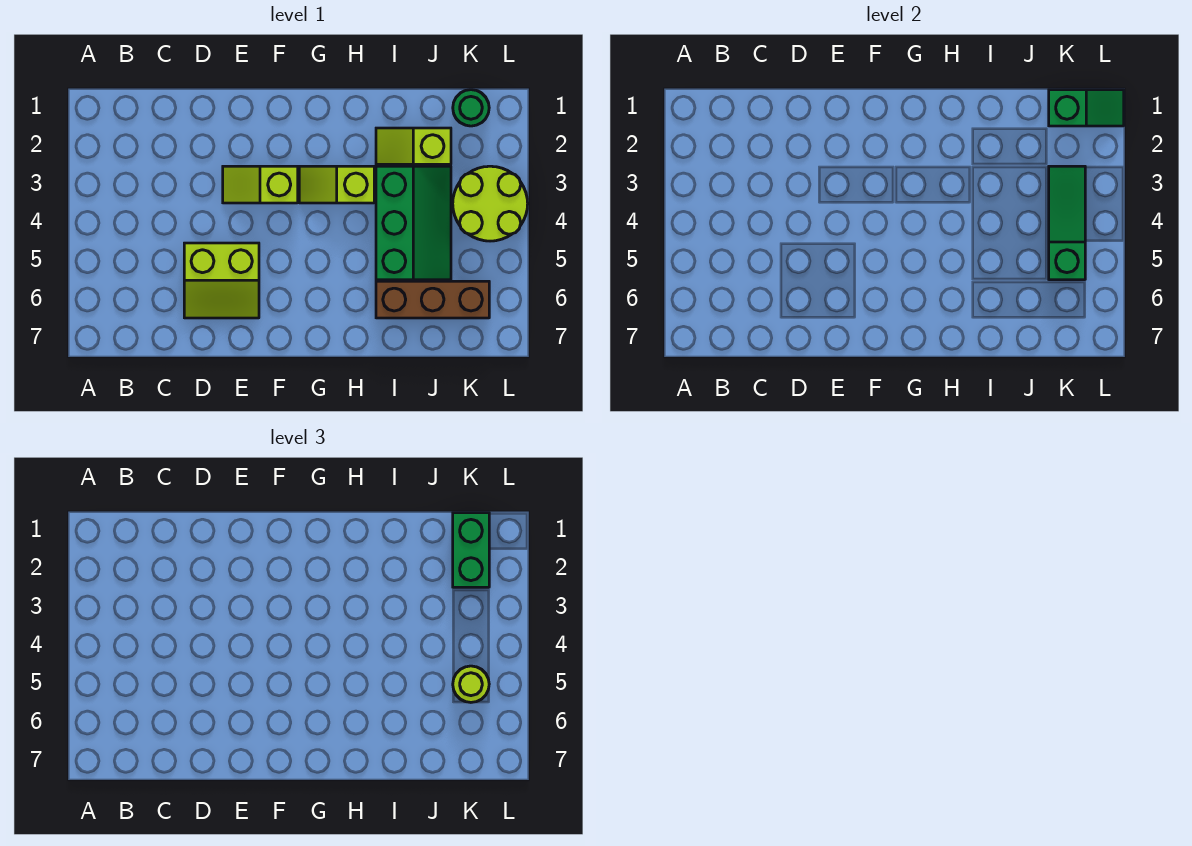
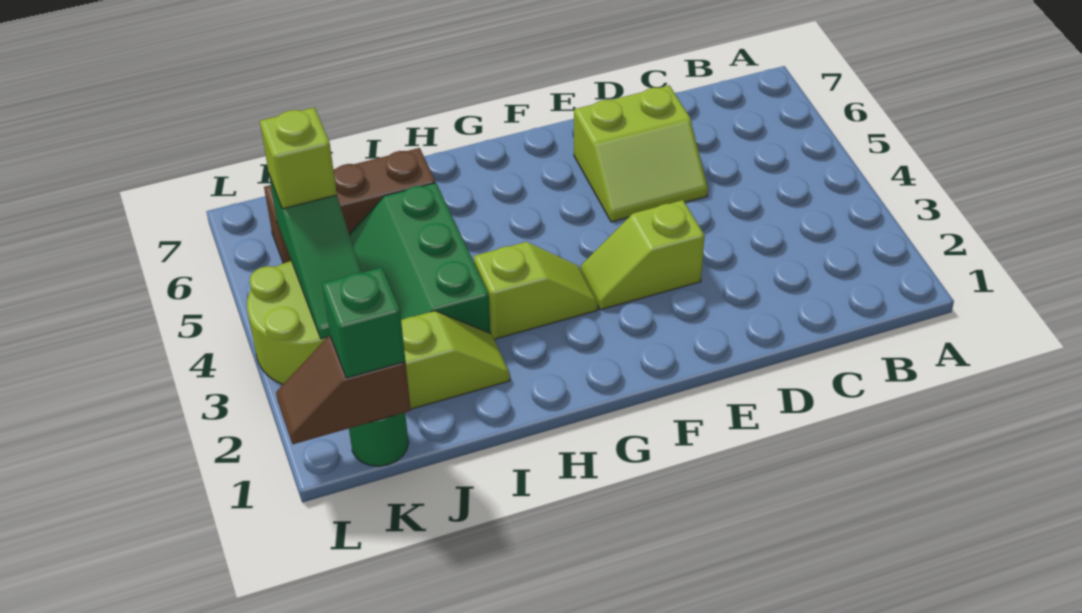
lime 2x2 slope [184,243,259,318] -> lime 2x2 slope turned to [574,85,708,222]
lime 1x2 slope [223,166,298,203] -> lime 1x2 slope turned to [581,200,705,310]
green 1x2 slope [1049,90,1124,126] -> brown 1x2 slope [276,336,411,444]
green 1x2 brick [453,513,489,587] -> green 1x1 brick [322,267,406,378]
lime 1x1 round brick [453,666,489,702] -> lime 1x1 brick [260,107,337,209]

